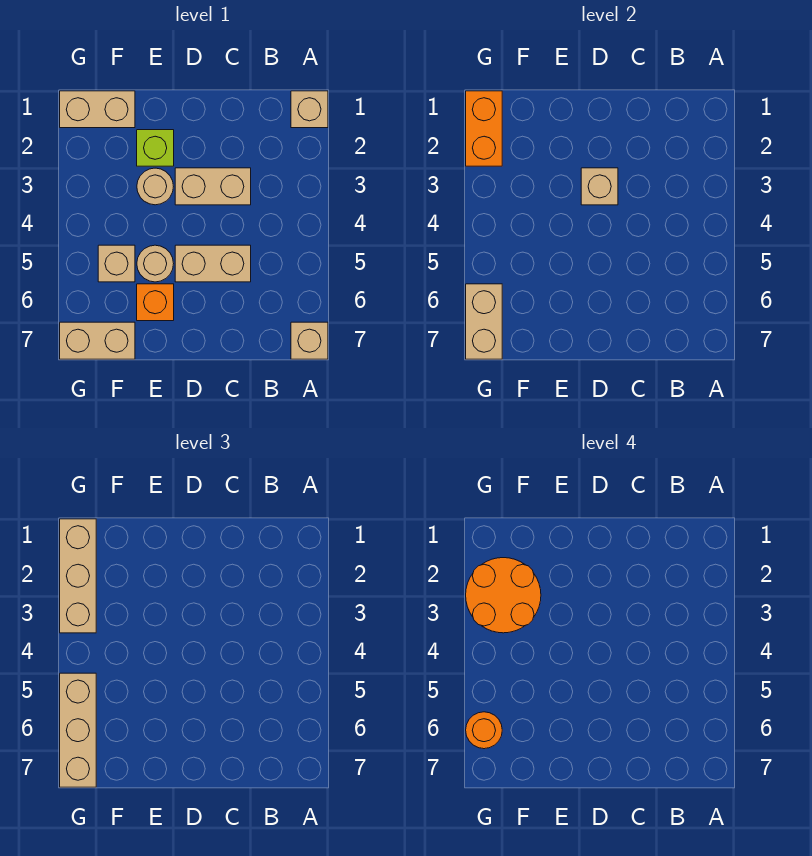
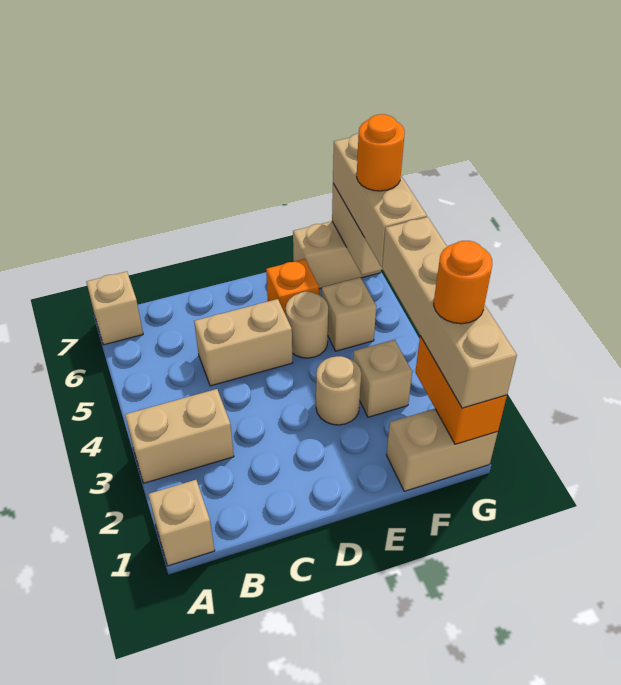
tan 1x2 brick [175,168,251,205] -> tan 1x2 brick moved to [125,389,234,483]
tan 1x1 brick [581,168,618,205] -> tan 1x1 brick moved to [353,340,412,417]
lime 1x1 brick [137,130,174,166] -> none
orange 2x2 round brick [466,558,541,633] -> orange 1x1 round brick [434,241,492,324]
tan 1x3 brick [60,519,96,633] -> tan 1x4 brick [382,217,517,408]

